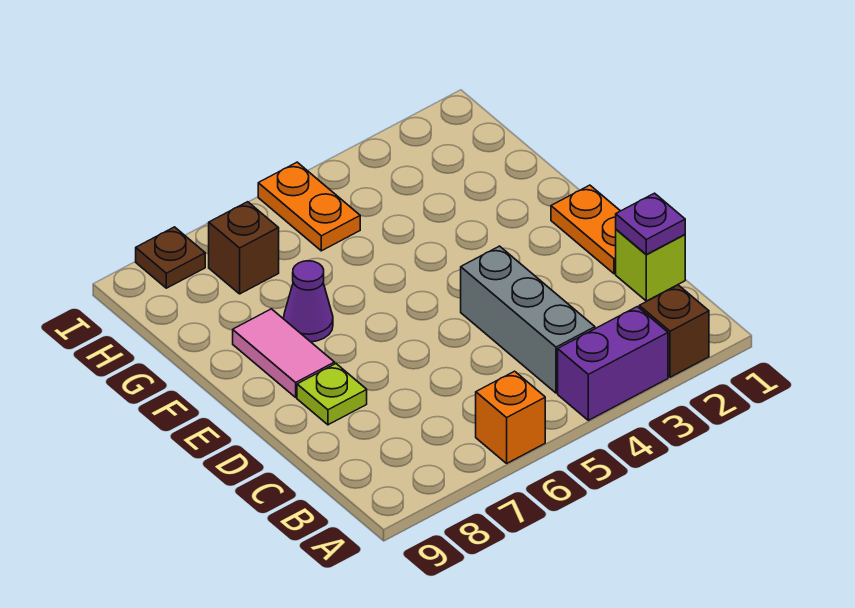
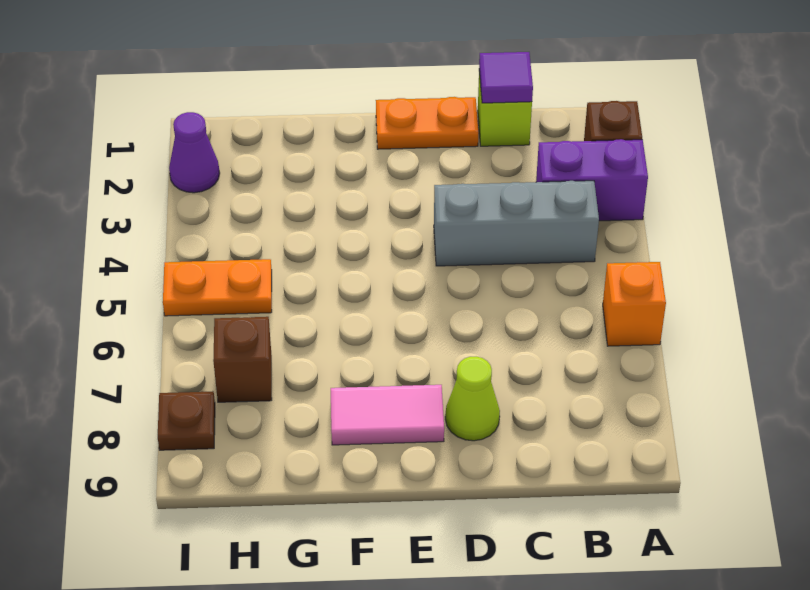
purple 1x2 brick [558,307,668,420] -> purple 1x2 brick turned to [536,139,648,221]
purple 1x1 plate [616,193,685,254] -> purple 1x1 tile [479,52,533,103]
lime 1x1 plate [297,364,367,425] -> lime 1x1 cone [445,357,500,441]
purple 1x1 cone [283,261,333,342] -> purple 1x1 cone moved to [169,112,220,193]

